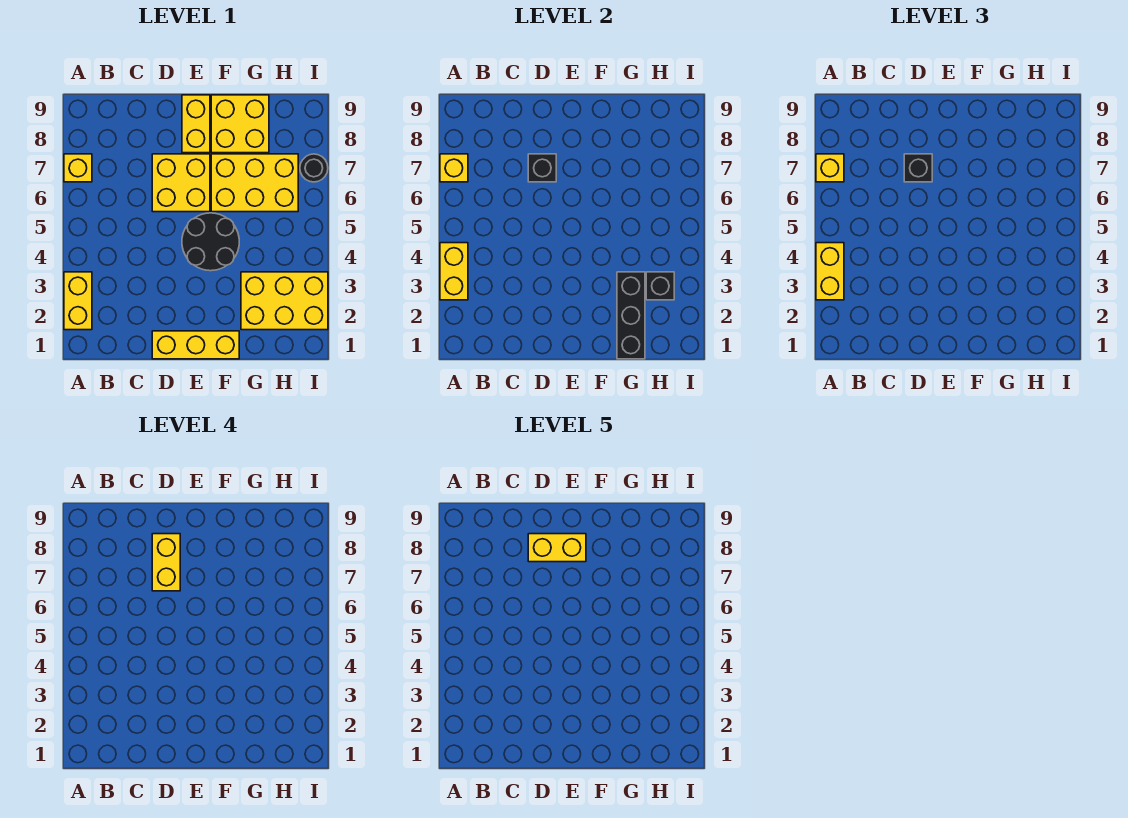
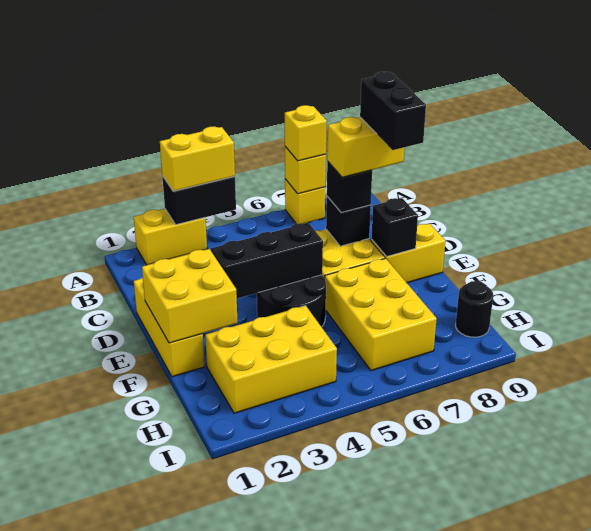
yellow 1x2 brick [440,243,468,300] -> black 1x2 brick [162,176,236,225]
yellow 1x2 brick [528,534,586,562] -> black 1x2 brick [360,72,426,150]
yellow 2x2 brick [211,95,269,153] -> yellow 2x2 brick moved to [142,249,238,343]
black 1x3 brick [617,272,645,359] -> black 1x3 brick moved to [211,223,323,298]
yellow 2x3 brick [241,272,328,330] -> yellow 2x3 brick turned to [205,306,337,413]
black 1x1 brick [646,272,674,300] -> black 1x1 brick moved to [371,198,418,257]
black 1x1 round brick [300,154,328,182] -> black 1x1 round brick moved to [456,281,493,337]

